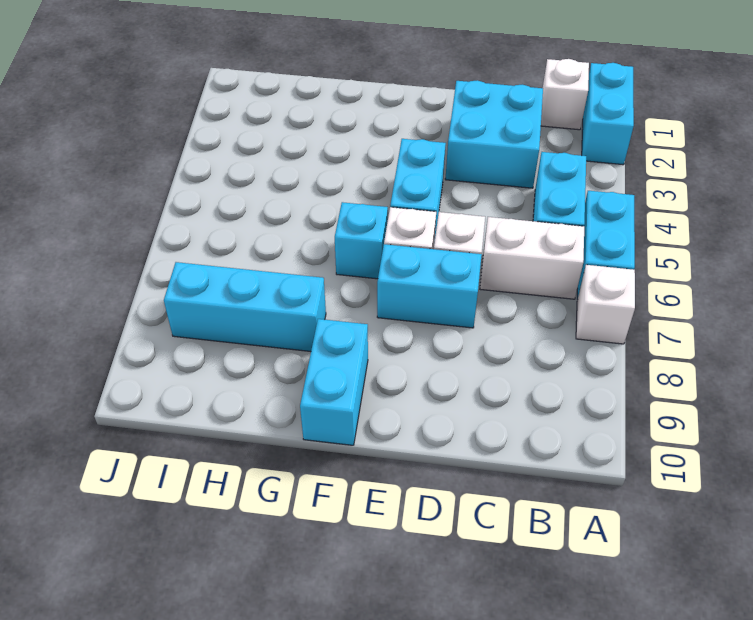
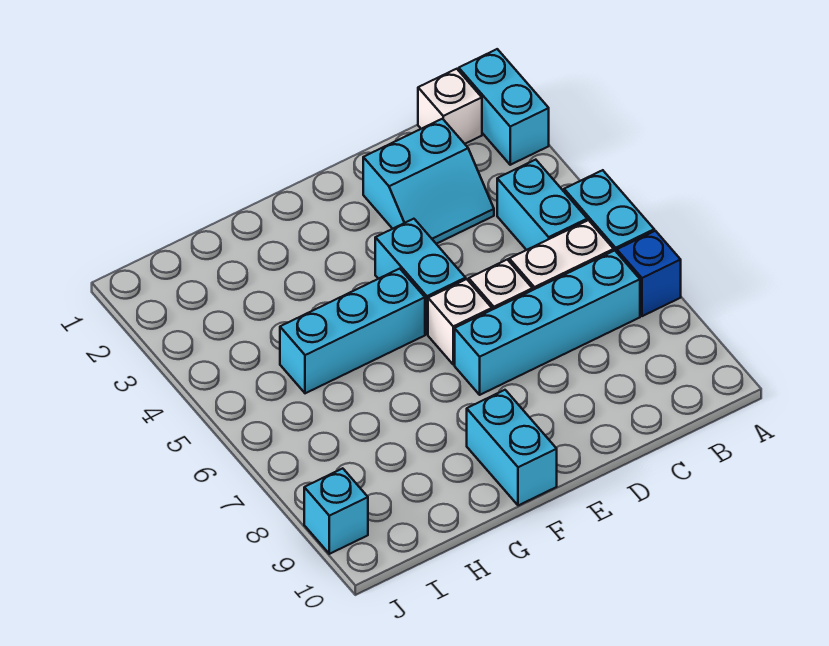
white 1x1 brick [576,265,635,344] -> blue 1x1 brick [617,231,681,316]
cyan 2x2 brick [445,80,543,188] -> cyan 2x2 slope [363,119,494,244]
cyan 1x2 brick [377,244,482,328] -> cyan 1x4 brick [455,251,640,395]
cyan 1x1 brick [335,202,388,279] -> cyan 1x1 brick moved to [304,468,368,554]
cyan 1x3 brick [164,262,326,351] -> cyan 1x3 brick moved to [280,269,425,393]

